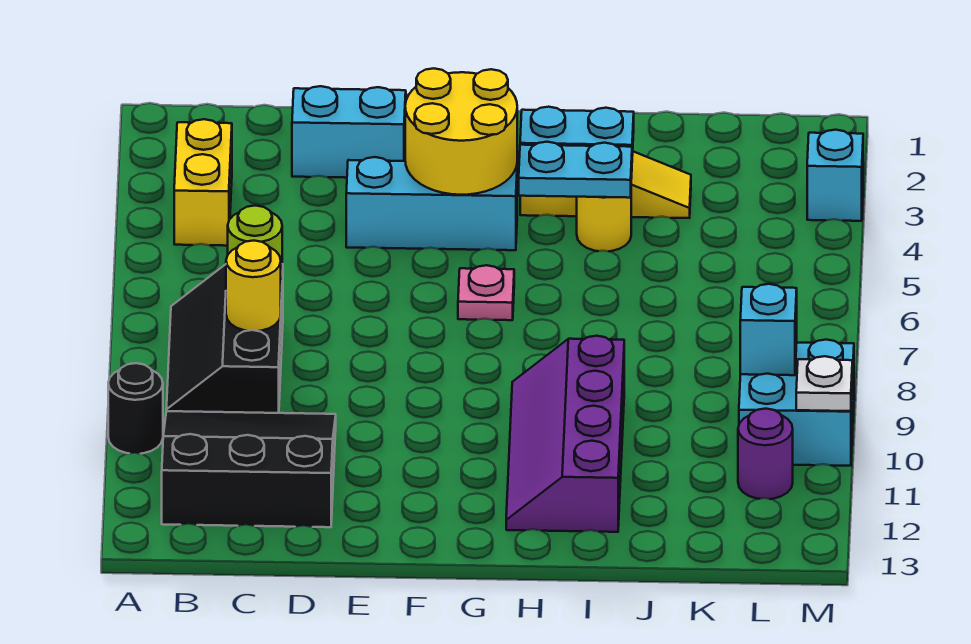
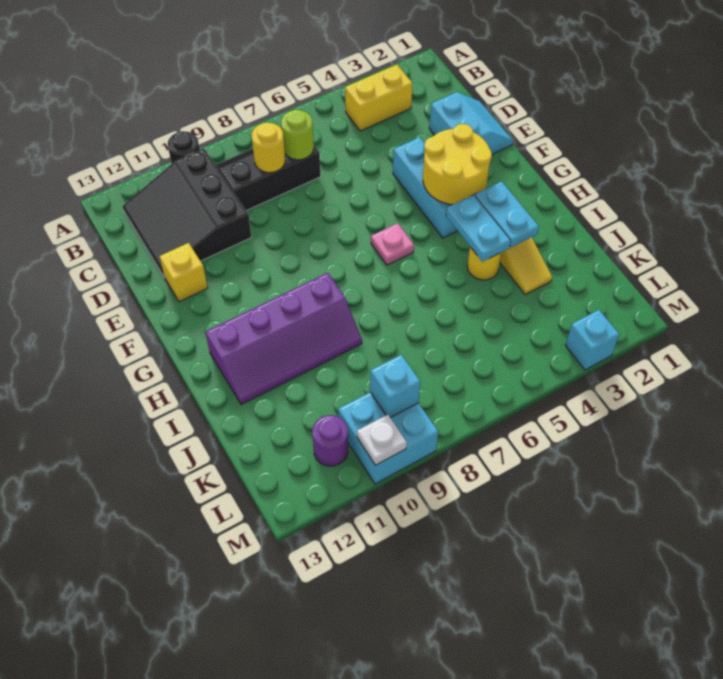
black 3x3 slope [162,411,336,527] -> black 3x3 slope turned to [123,149,251,278]
none -> yellow 1x1 brick [159,243,208,302]
purple 2x4 slope [506,336,624,532] -> purple 2x4 slope turned to [206,273,362,404]

